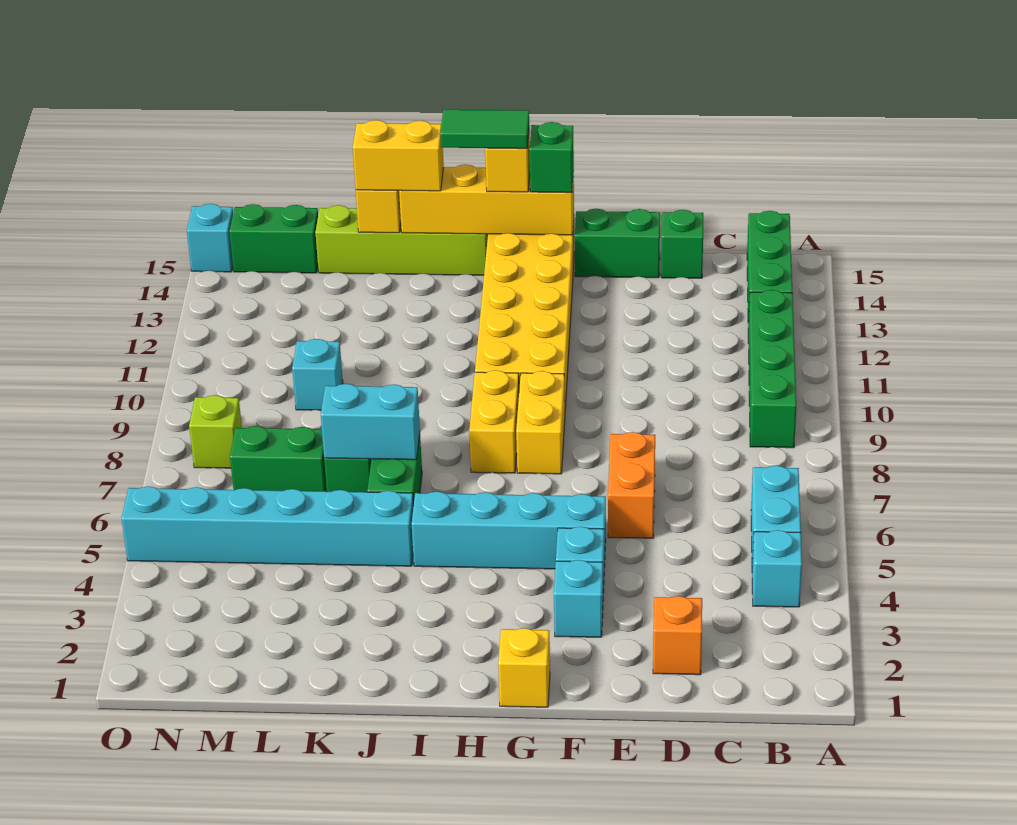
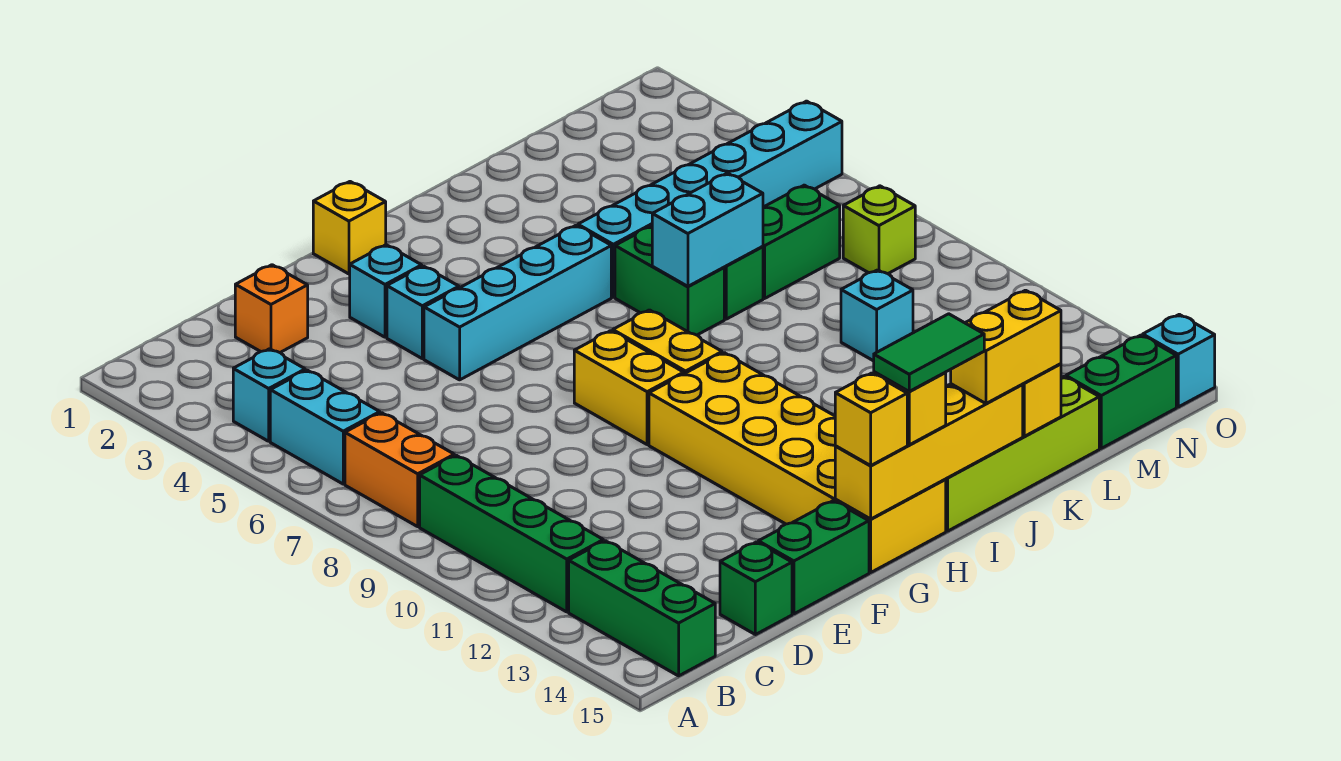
orange 1x2 brick [608,432,655,538] -> orange 1x2 brick moved to [345,413,454,527]
green 1x1 brick [530,122,574,193] -> yellow 1x1 brick [835,373,907,465]

